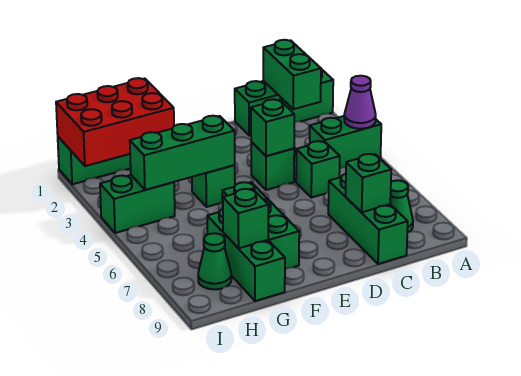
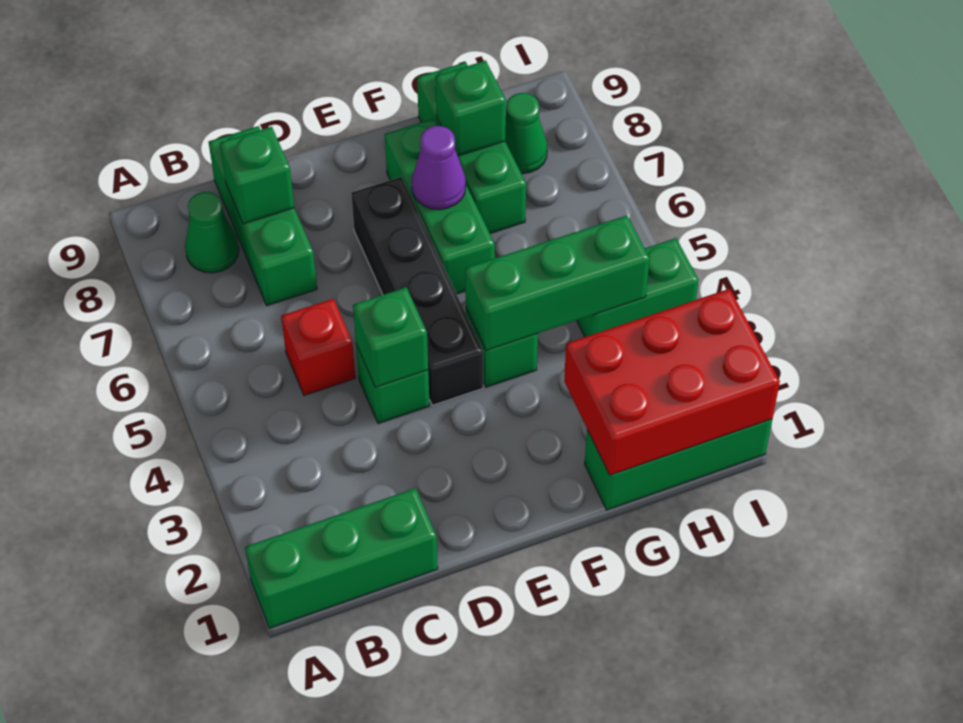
green 1x2 brick [310,116,381,168] -> none
purple 1x1 cone [344,76,376,129] -> purple 1x1 cone moved to [412,126,466,209]
green 1x2 brick [263,40,321,109] -> none
green 1x1 brick [296,141,340,198] -> red 1x1 brick [281,299,355,395]
none -> black 1x4 brick [351,177,483,405]

